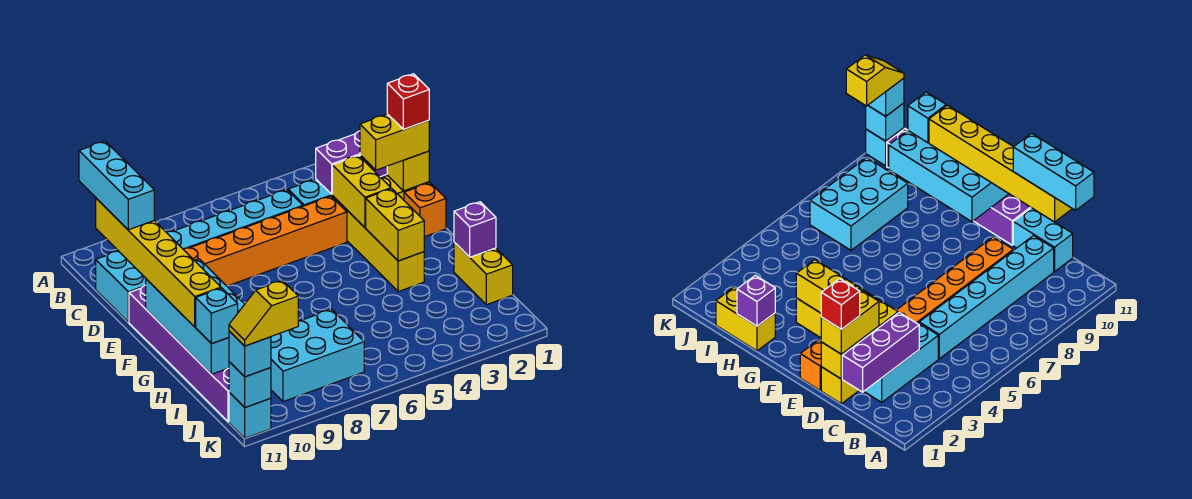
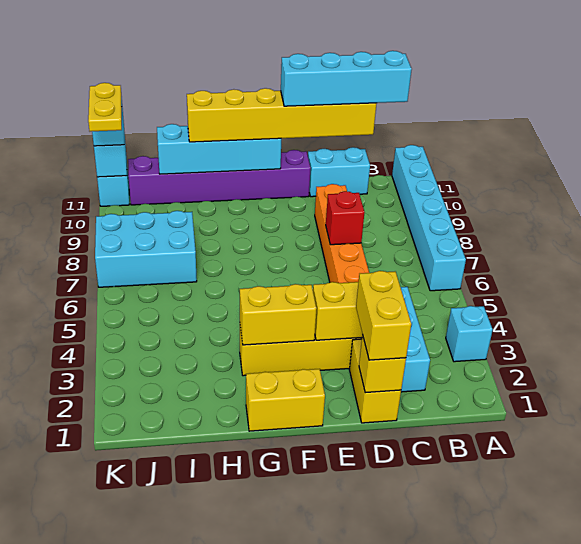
cyan 1x3 brick [79,141,154,230] -> cyan 1x4 brick [281,51,412,106]
purple 1x3 brick [316,131,387,194] -> none
cyan 1x6 brick [166,190,303,249] -> cyan 1x6 brick moved to [392,145,466,291]
red 1x1 brick [387,74,429,129] -> red 1x1 brick moved to [326,191,365,245]
orange 1x1 brick [404,183,446,237] -> none
cyan 2x4 brick [146,259,245,374] -> cyan 1x4 brick [157,124,281,174]
yellow 1x2 brick [454,242,513,305] -> yellow 1x2 brick moved to [246,369,325,431]
purple 1x1 brick [454,202,496,257] -> none
cyan 2x3 brick [271,309,364,402] -> cyan 2x3 brick turned to [95,211,197,287]
cyan 1x1 brick [196,288,238,344] -> cyan 1x1 brick moved to [446,306,493,362]
yellow 1x2 slope [229,280,298,346] -> yellow 1x2 plate [88,83,122,131]

